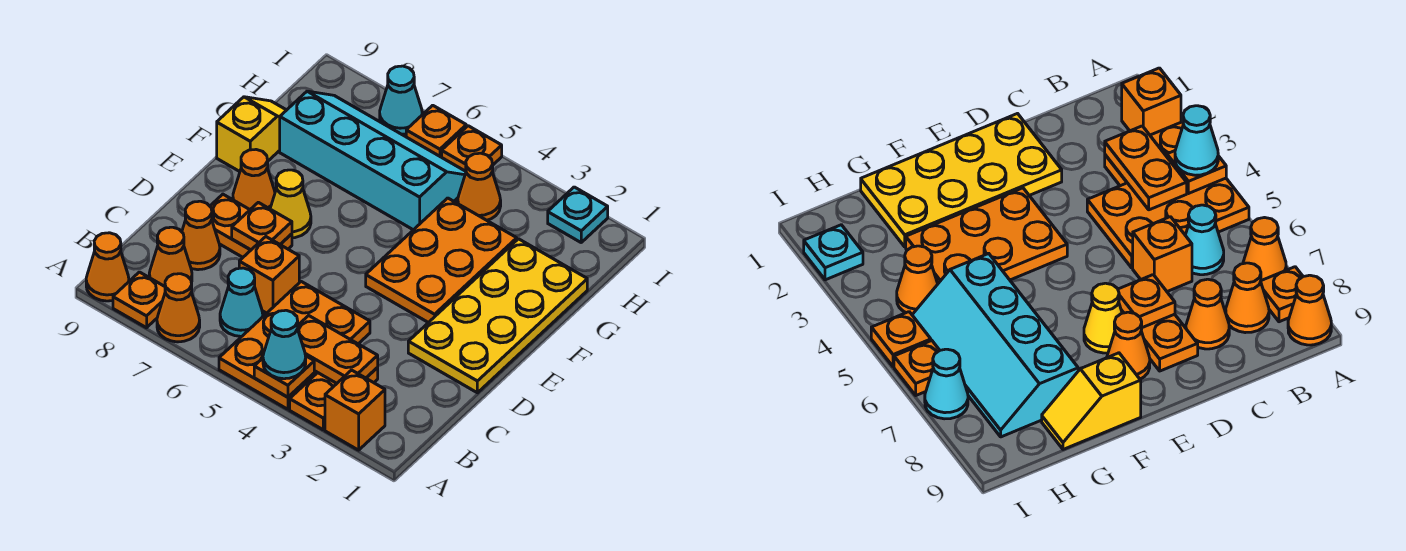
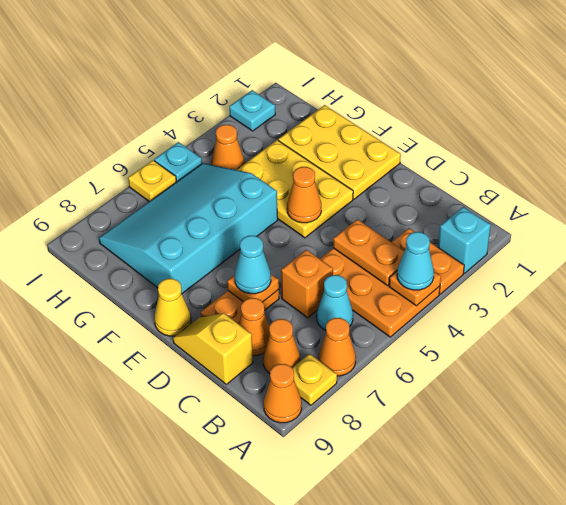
orange 1x1 brick [325,370,385,450] -> cyan 1x1 brick [438,207,491,273]
orange 1x1 plate [113,272,165,328] -> yellow 1x1 plate [292,354,337,405]
orange 1x2 plate [298,316,378,383] -> orange 1x2 plate turned to [333,219,404,286]
yellow 2x4 plate [408,239,587,393] -> yellow 2x3 plate [278,105,401,199]
orange 2x3 plate [366,198,517,323] -> yellow 2x3 plate [237,140,353,238]
yellow 1x1 cone [270,170,311,238] -> yellow 1x1 cone moved to [154,279,191,336]
orange 1x1 cone [233,150,275,209] -> orange 1x1 cone moved to [287,167,321,223]
yellow 1x2 slope [217,97,286,172] -> yellow 1x2 slope moved to [173,313,253,384]
cyan 2x4 slope [280,91,466,230] -> cyan 3x4 slope [99,163,278,294]
orange 1x1 plate [442,126,502,171] -> cyan 1x1 plate [154,142,202,182]
orange 1x1 plate [406,105,466,157] -> yellow 1x1 plate [128,160,176,202]
cyan 1x1 cone [380,66,422,134] -> cyan 1x1 cone moved to [235,236,271,294]

